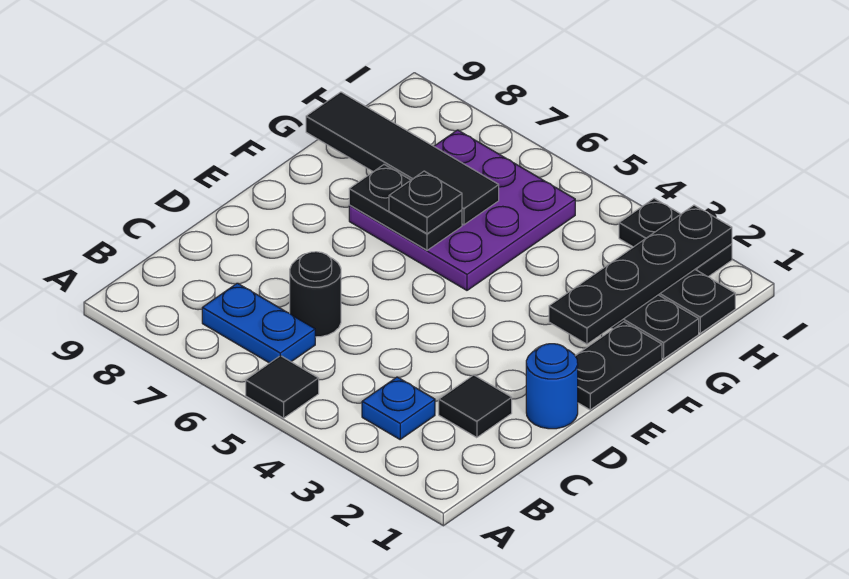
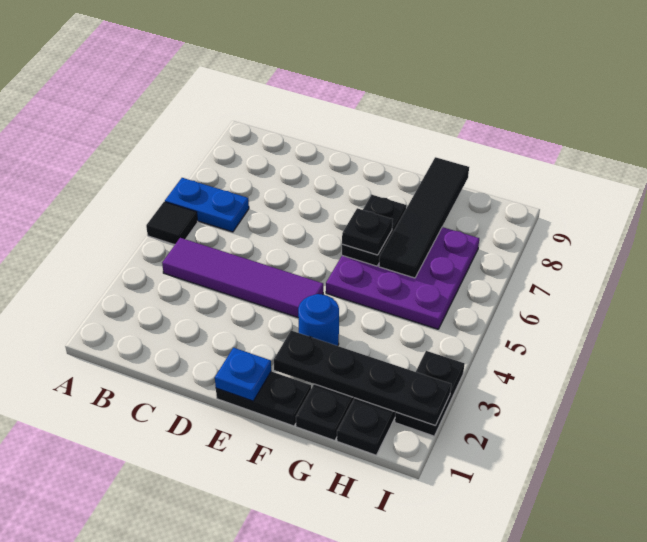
blue 1x1 plate [362,377,435,439] -> blue 1x1 plate moved to [215,348,271,401]
none -> purple 1x4 tile [162,238,323,317]
blue 1x2 plate [202,283,315,363] -> blue 1x2 plate turned to [165,178,249,232]
black 1x1 tile [439,375,512,438] -> none
black 1x1 round brick [290,252,341,337] -> none
blue 1x1 round brick [526,344,578,429] -> blue 1x1 round brick moved to [298,294,339,346]

